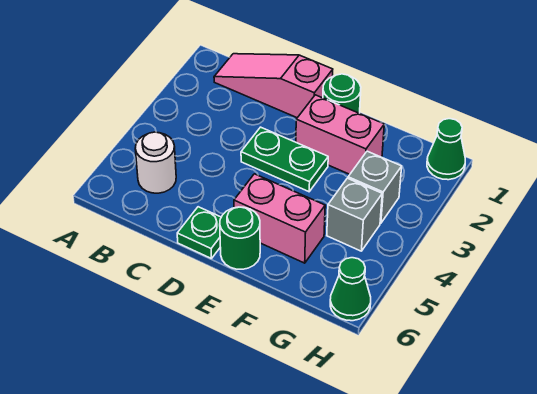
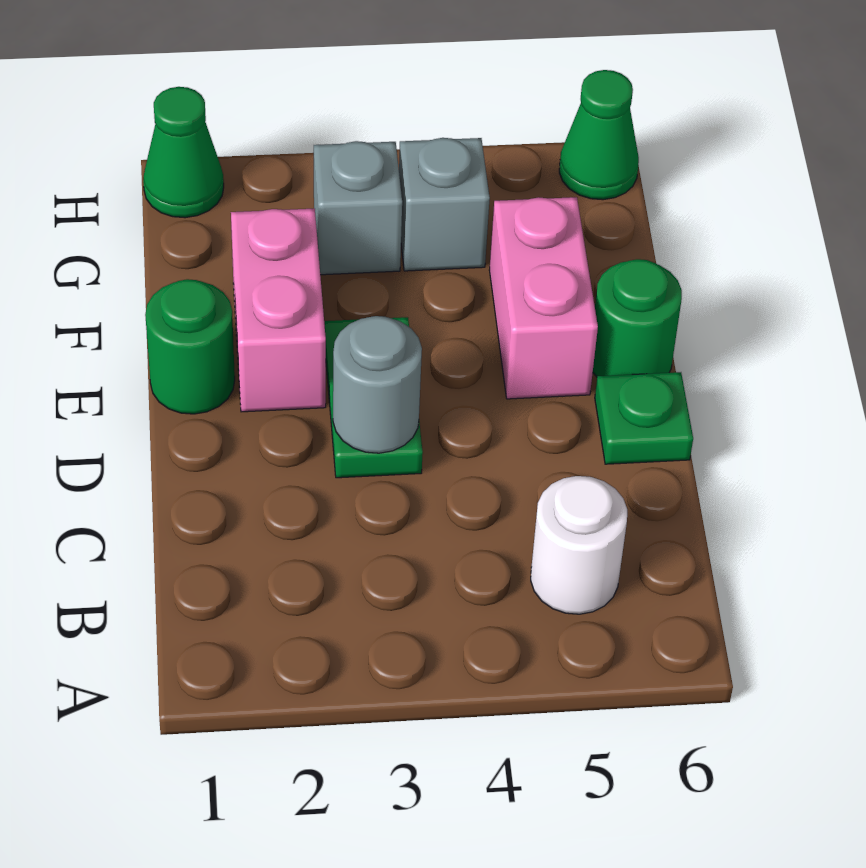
pink 1x3 slope [214,54,333,118] -> none
none -> grey 1x1 round brick [333,316,422,453]

